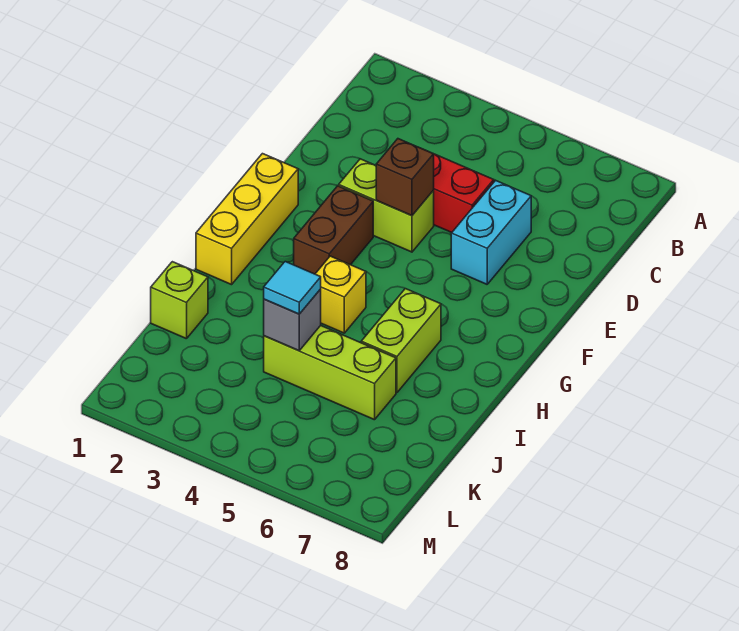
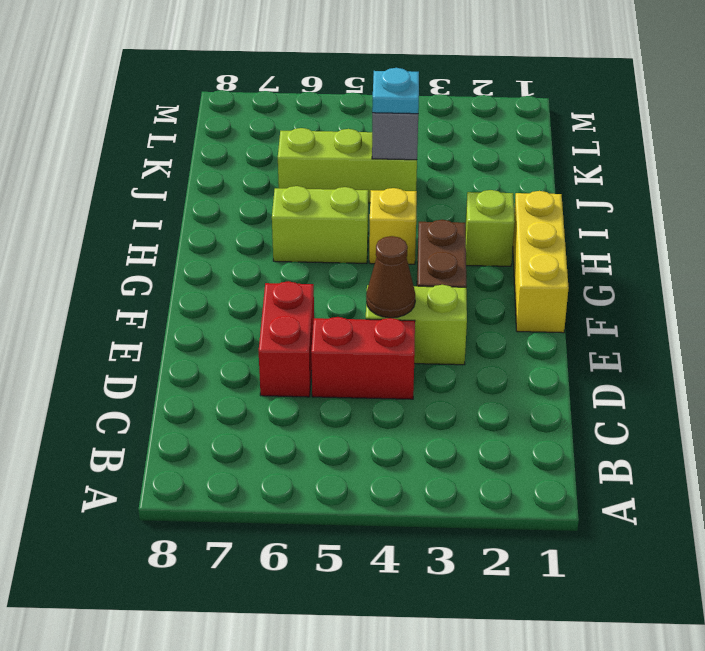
cyan 1x2 brick [451,180,531,284] -> red 1x2 brick [259,281,314,397]
brown 1x1 brick [376,139,434,215] -> brown 1x1 cone [366,236,415,318]
lime 1x2 brick [361,289,441,393] -> lime 1x2 brick turned to [272,186,368,263]
lime 1x1 brick [151,262,208,339] -> lime 1x1 brick moved to [466,190,515,266]
cyan 1x1 tile [264,262,321,314] -> cyan 1x1 plate [372,68,419,114]

